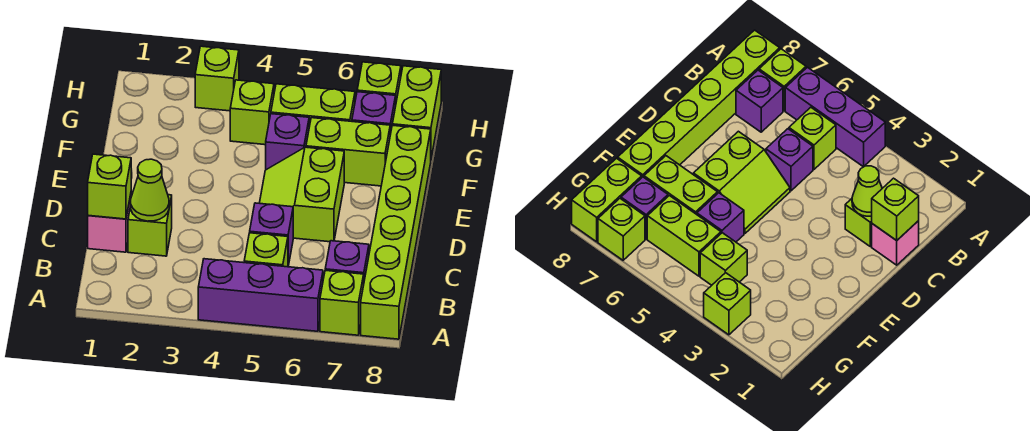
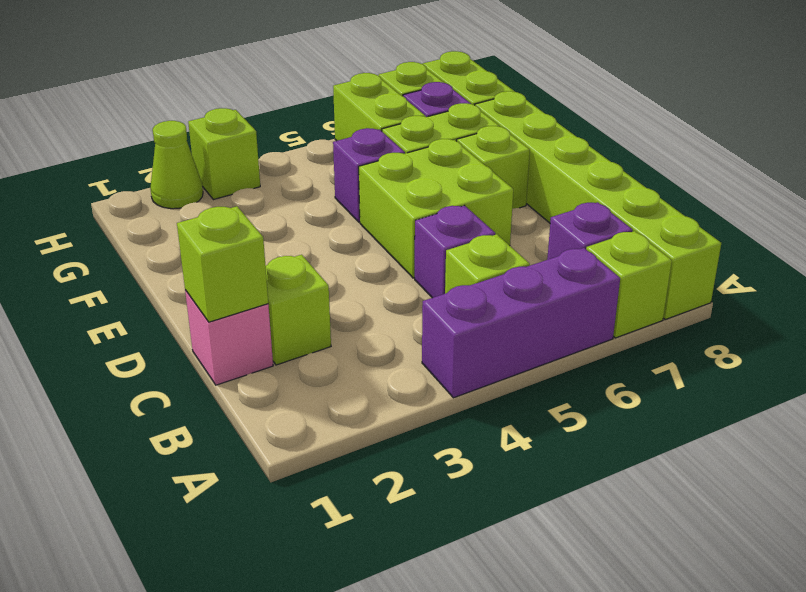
lime 1x1 cone [131,159,169,221] -> lime 1x1 cone moved to [150,121,203,209]
lime 2x2 slope [260,147,344,242] -> lime 2x2 brick [359,139,513,278]
lime 1x1 brick [230,80,274,145] -> lime 1x1 brick moved to [457,126,530,209]
lime 1x2 brick [271,84,355,127] -> lime 1x2 brick turned to [333,73,426,141]

